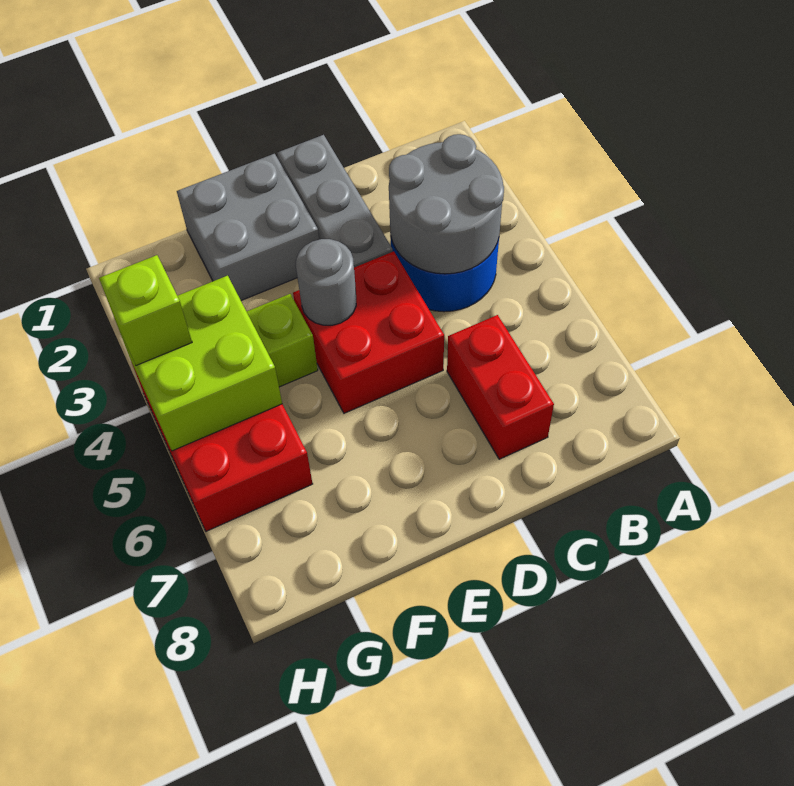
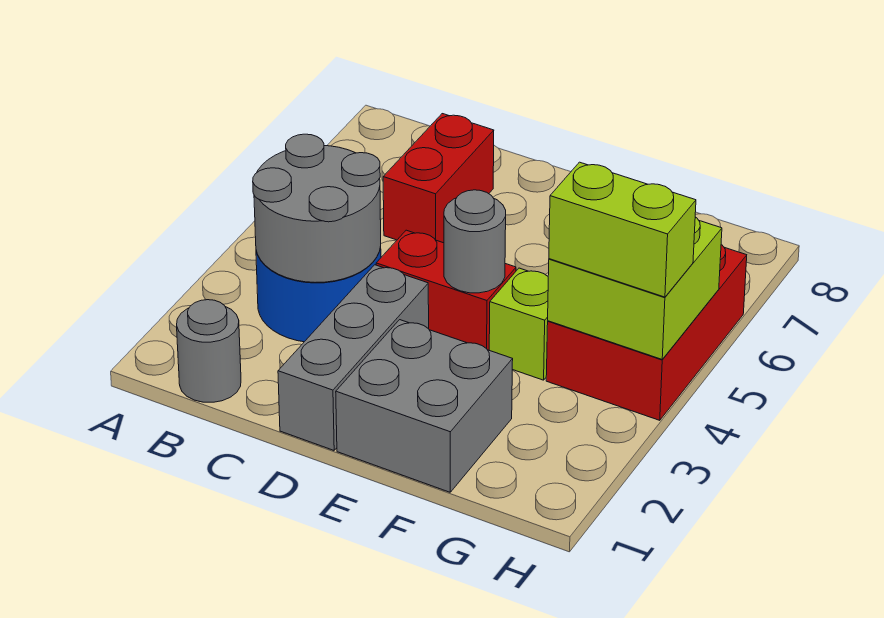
none -> grey 1x1 round brick [177,300,241,402]
red 2x2 brick [293,251,444,413] -> red 1x2 brick [376,230,516,350]
lime 1x1 brick [99,255,192,365] -> lime 1x2 brick [549,162,696,297]

